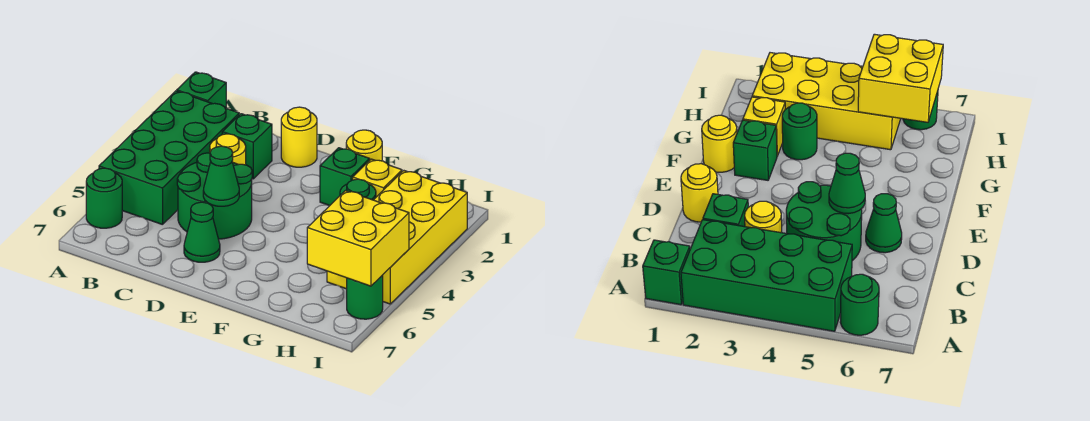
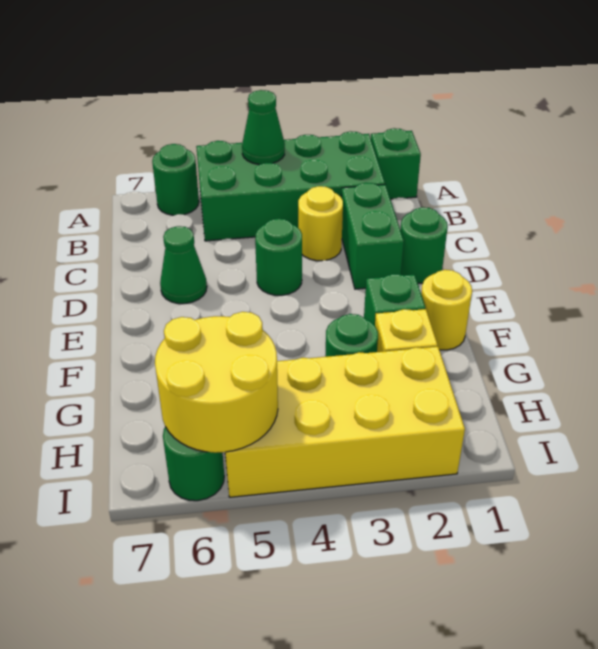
green 1x1 brick [222,114,272,179] -> green 1x2 brick [341,183,404,289]
green 2x2 round brick [177,153,252,239] -> green 1x1 round brick [255,219,302,295]
yellow 1x1 round brick [281,107,317,167] -> green 1x1 round brick [400,207,448,283]
green 1x1 cone [203,146,239,206] -> green 1x1 cone moved to [242,90,285,165]
yellow 2x2 brick [307,191,409,286] -> yellow 2x2 round brick [155,312,278,453]

